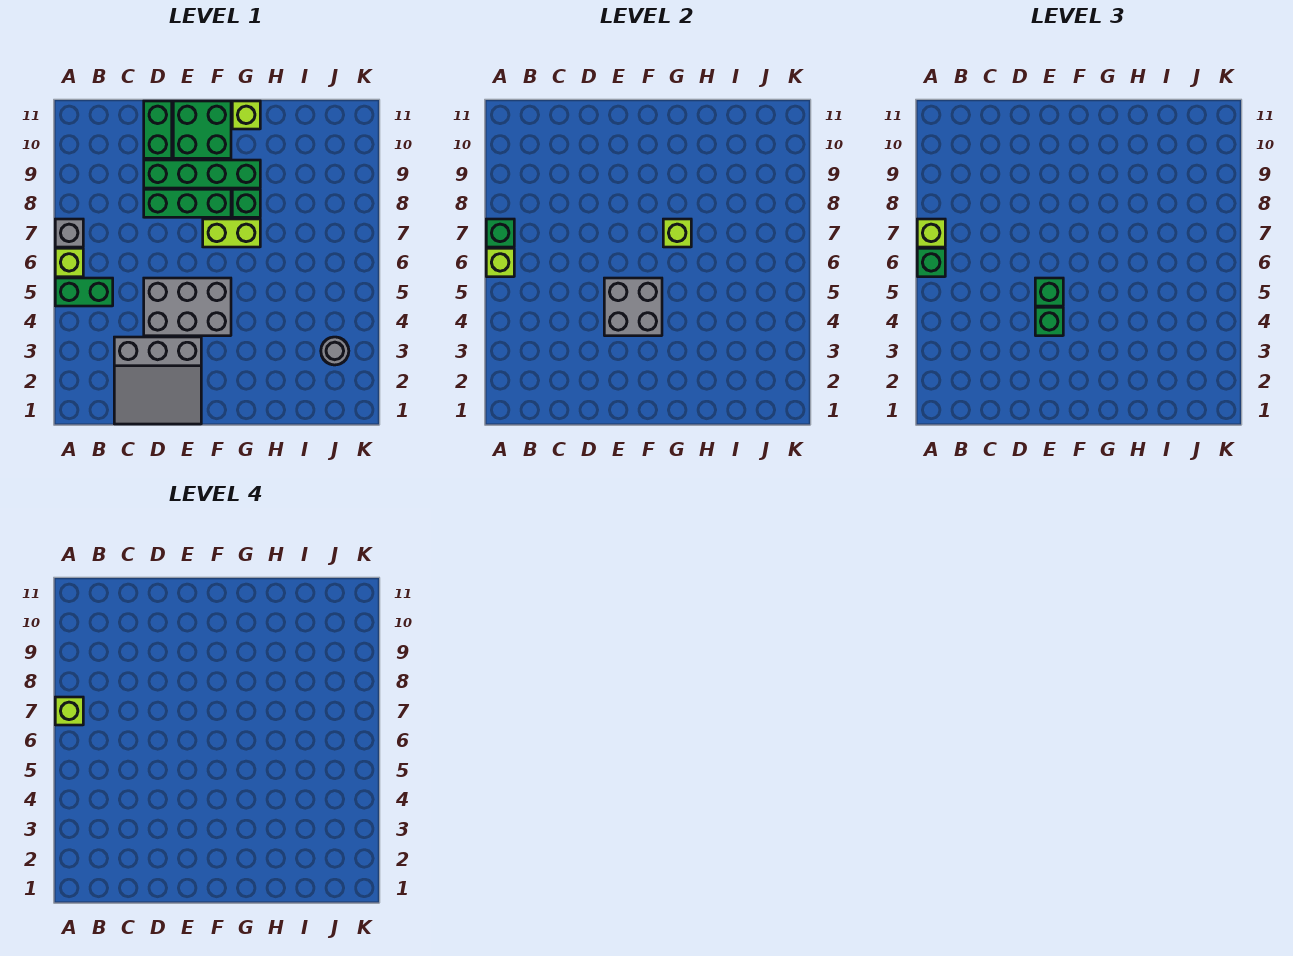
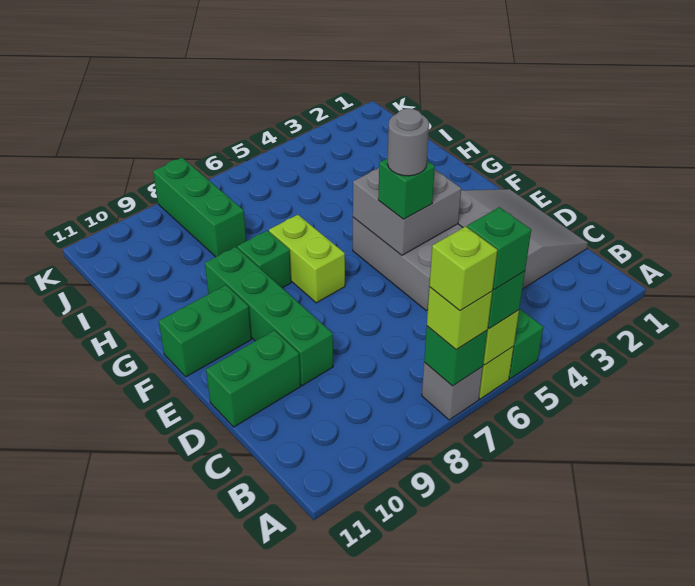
green 1x3 brick [144,189,231,217] -> green 1x3 brick moved to [153,158,246,257]
green 1x1 brick [1035,307,1063,336] -> green 1x1 brick moved to [467,207,531,290]
green 2x2 brick [173,101,231,158] -> green 1x2 brick [159,285,251,377]
lime 1x1 brick [663,219,691,247] -> none
lime 1x1 brick [232,101,260,129] -> none
grey 1x1 round brick [321,337,349,365] -> grey 1x1 round brick moved to [388,109,429,176]

